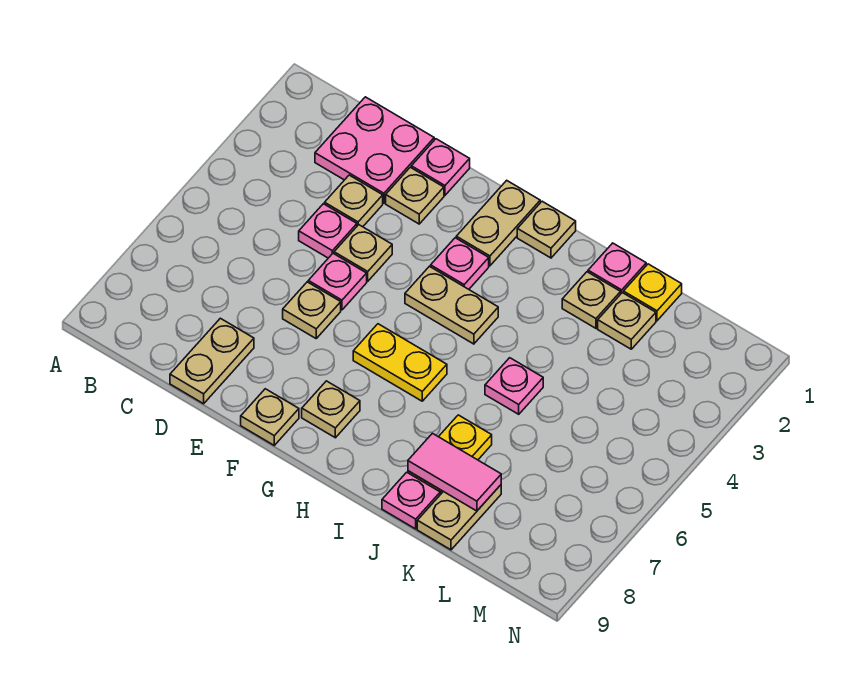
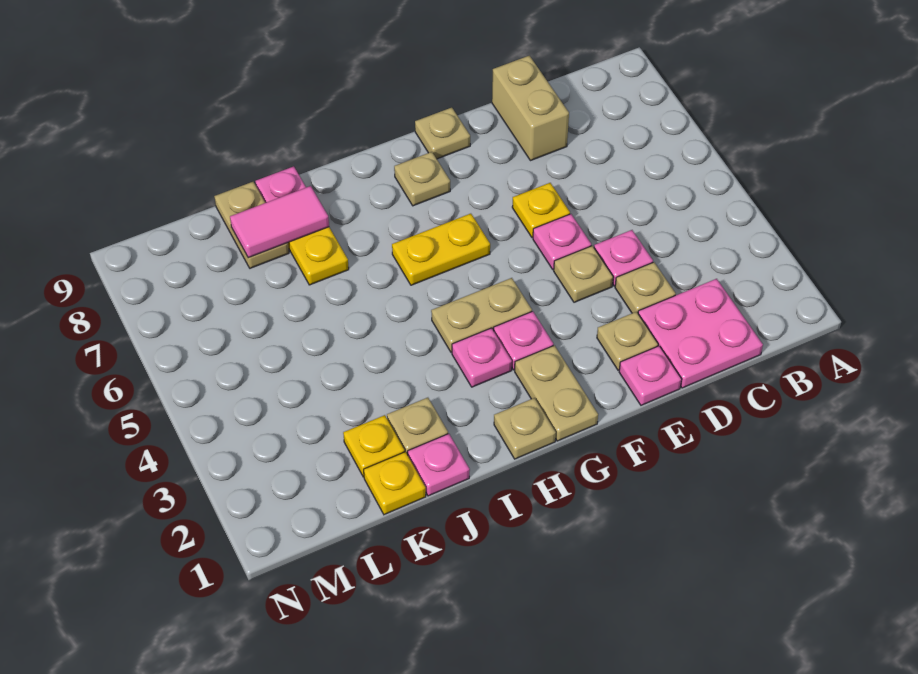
tan 1x2 plate [170,318,254,404] -> tan 1x2 brick [492,56,569,161]
tan 1x1 plate [283,282,341,338] -> yellow 1x1 plate [512,183,570,238]
pink 1x1 plate [485,358,543,414] -> pink 1x1 plate moved to [452,328,512,387]
tan 1x1 plate [598,293,656,349] -> yellow 1x1 plate [343,415,405,477]

